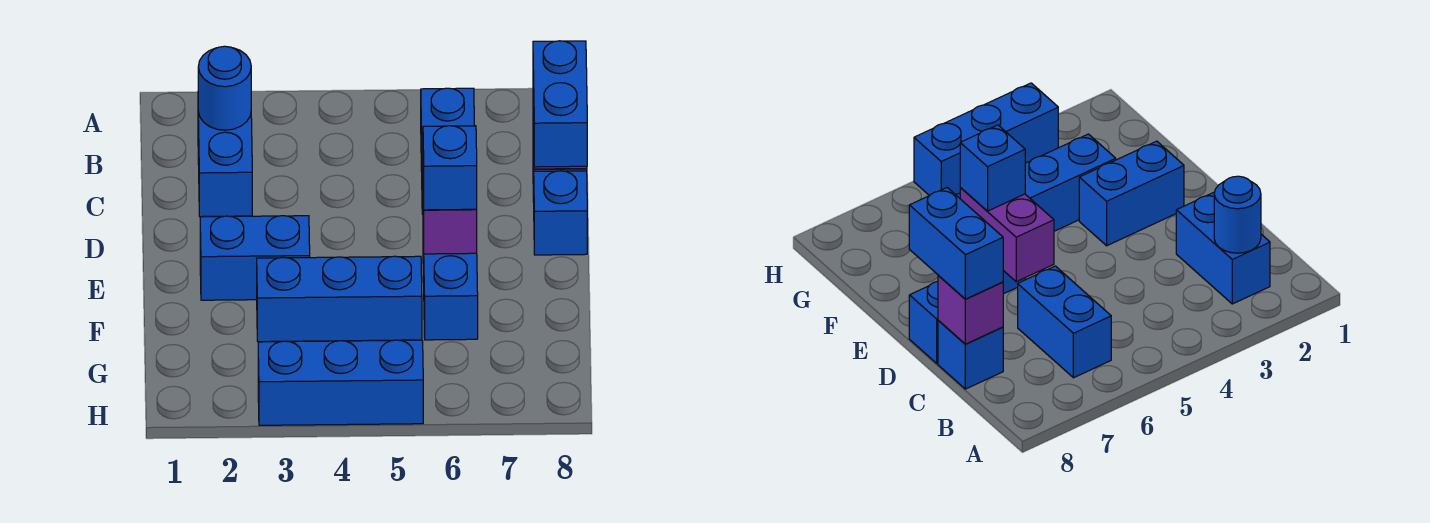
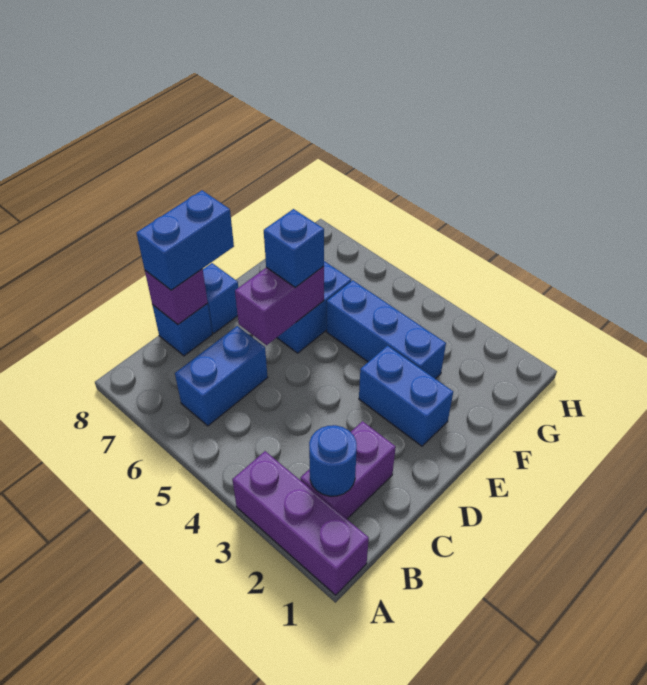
none -> purple 1x3 brick [232,451,369,595]
blue 1x2 brick [198,112,252,217] -> purple 1x2 brick [300,421,396,519]
blue 1x3 brick [258,340,423,425] -> none

